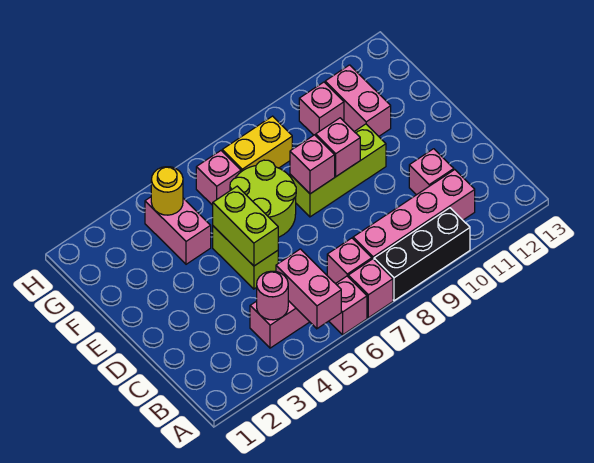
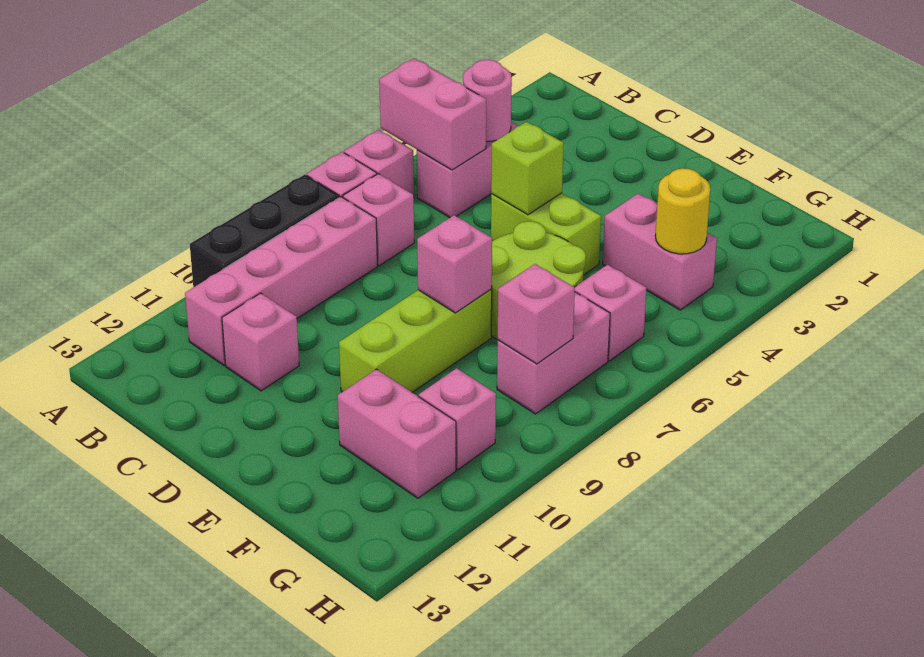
lime 1x2 brick [213,186,278,266] -> lime 1x1 brick [491,122,564,215]
pink 1x1 brick [316,118,360,176] -> pink 1x1 brick moved to [498,264,575,364]
yellow 1x2 brick [222,116,292,172] -> pink 1x2 brick [497,292,610,414]

